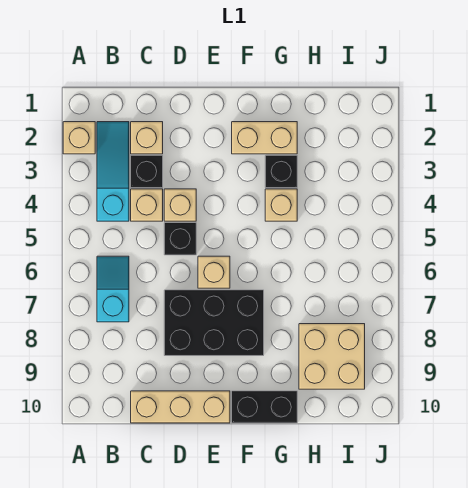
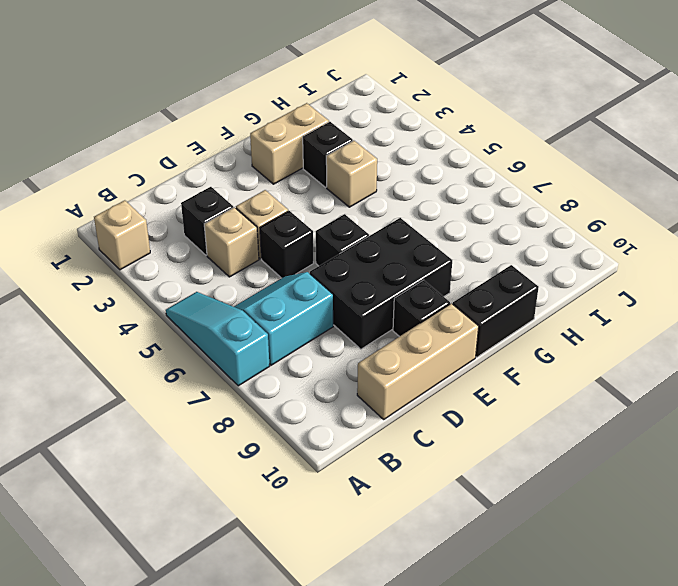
cyan 1x3 slope [97,122,129,221] -> cyan 1x3 slope moved to [166,292,270,386]
cyan 1x2 slope [97,256,129,322] -> cyan 2x2 slope [234,272,333,365]
tan 1x1 brick [131,122,163,154] -> none
tan 1x1 brick [198,256,230,288] -> black 1x1 brick [316,214,369,266]
none -> black 1x1 brick [393,280,450,337]
tan 2x2 brick [299,324,365,389] -> none

